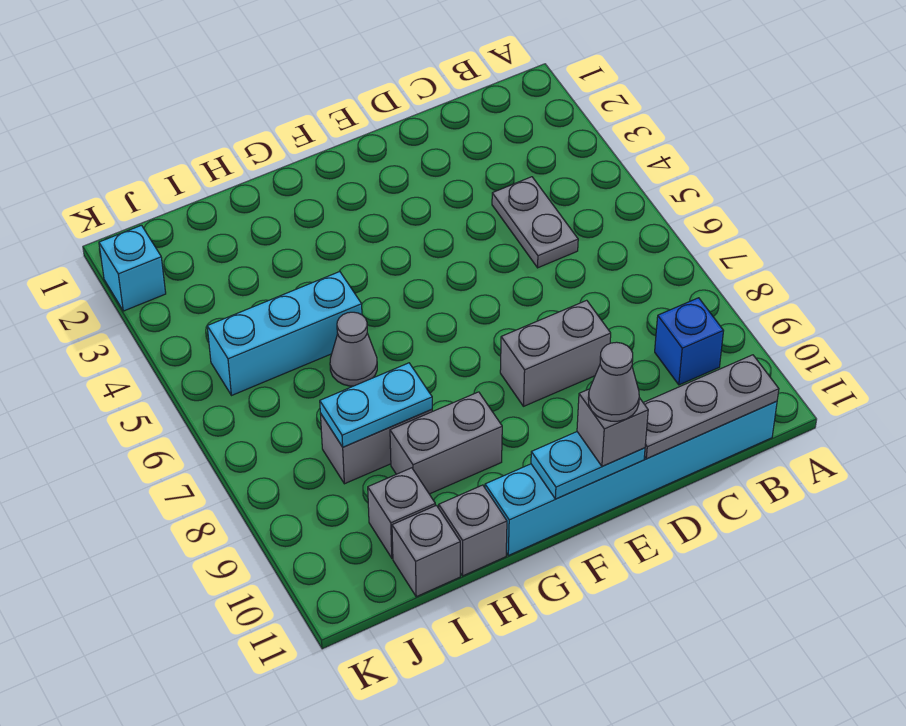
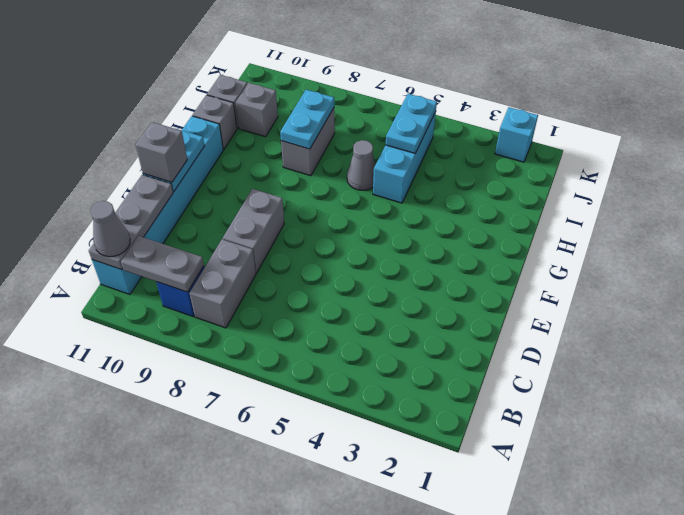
grey 1x2 plate [492,177,578,268] -> grey 1x2 plate moved to [121,236,204,292]
grey 1x1 cone [588,342,639,421] -> grey 1x1 cone moved to [90,201,130,257]
grey 1x2 brick [390,392,502,494] -> grey 1x2 brick moved to [190,239,256,328]
none -> cyan 1x2 plate [386,94,437,153]

